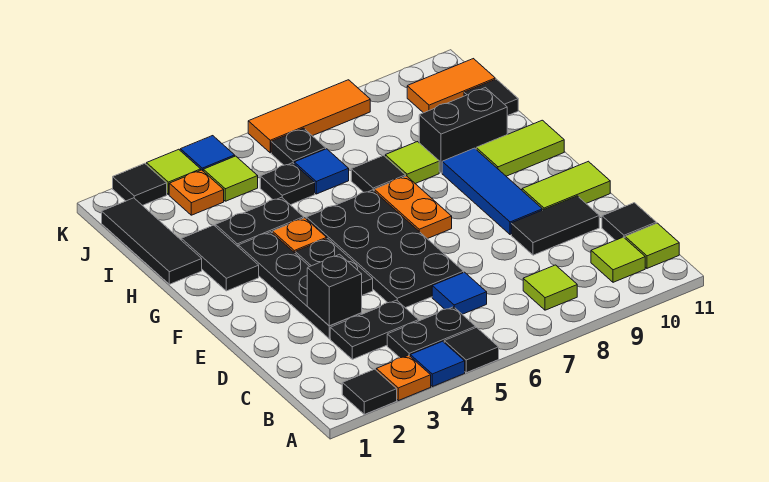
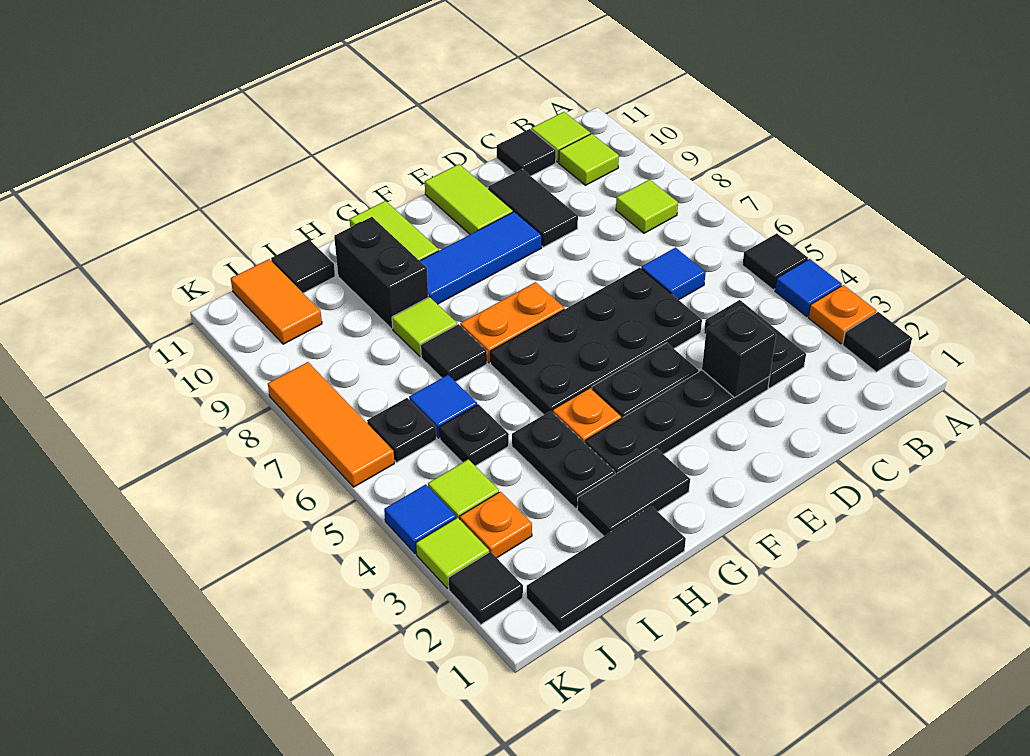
black 1x2 plate [387,307,476,358] -> none

